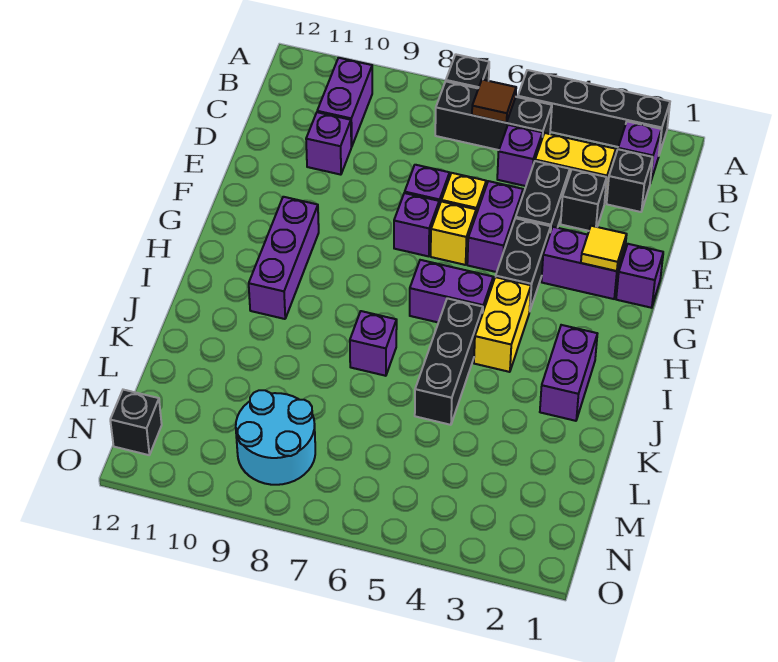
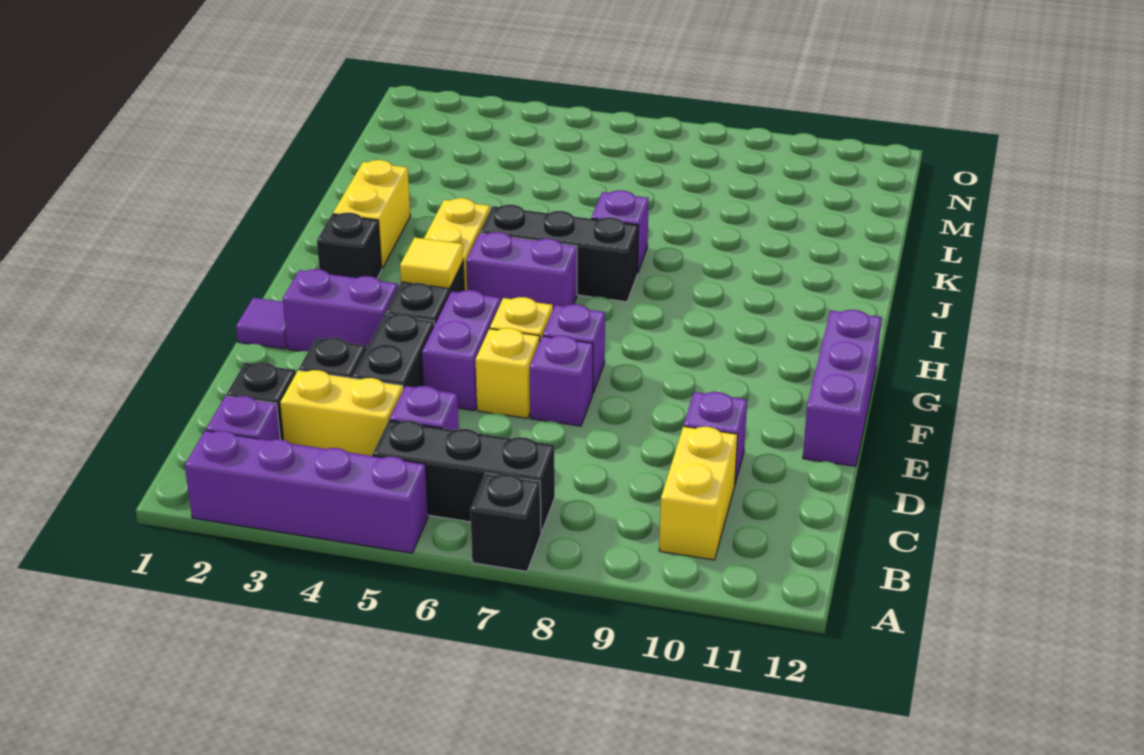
black 1x4 brick [518,70,670,154] -> purple 1x4 brick [185,431,428,553]
brown 1x1 tile [472,80,516,123] -> none
purple 1x2 brick [317,58,372,147] -> yellow 1x2 brick [659,426,738,560]
purple 1x1 brick [616,244,663,308] -> purple 1x1 tile [236,298,287,349]
yellow 1x1 tile [581,226,627,271] -> yellow 1x1 tile moved to [400,238,463,289]
purple 1x3 brick [249,197,319,319] -> purple 1x3 brick moved to [803,310,881,466]
purple 1x2 brick [540,325,597,421] -> yellow 1x2 brick [333,160,410,268]
black 1x3 brick [415,298,483,425] -> black 1x3 brick turned to [480,205,638,302]
cyan 2x2 round brick [236,390,315,485] -> none
black 1x1 brick [110,390,162,455] -> black 1x1 brick moved to [317,213,382,278]

